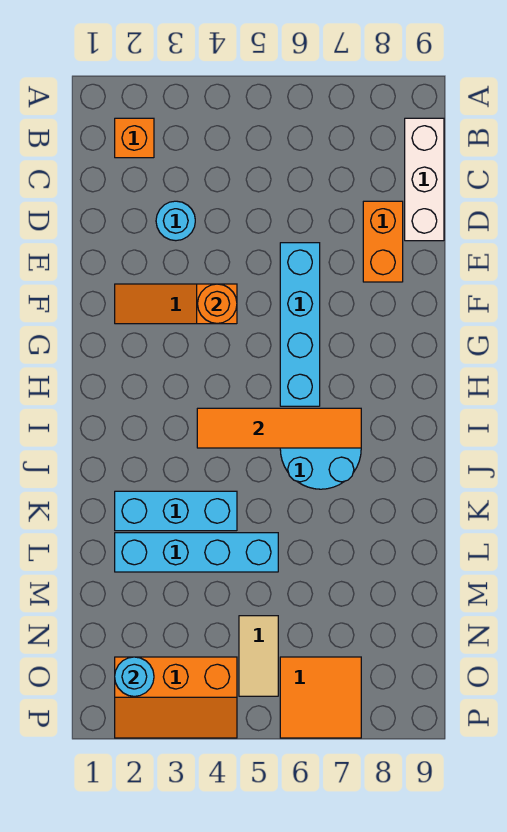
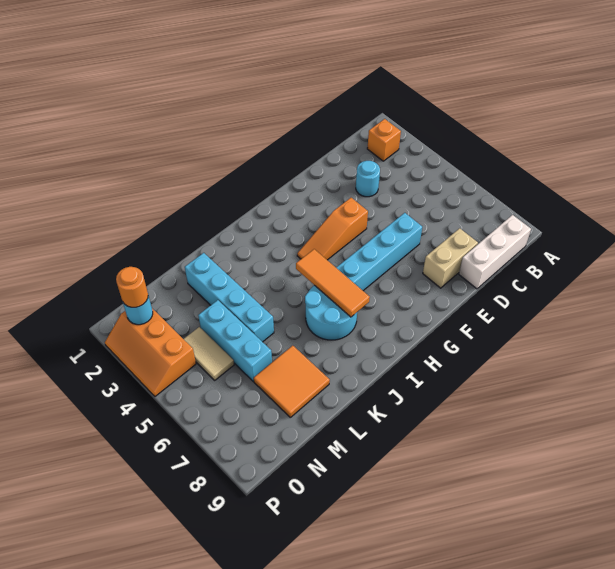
orange 1x2 brick [363,201,403,282] -> tan 1x2 brick [423,228,478,288]
orange 1x3 slope [115,284,237,324] -> orange 1x3 slope turned to [297,198,368,260]
orange 1x1 round brick [198,284,237,324] -> orange 1x1 round brick moved to [116,267,148,307]
orange 1x4 tile [197,408,361,448] -> orange 1x3 tile [296,249,370,317]
cyan 1x3 brick [115,491,237,531] -> cyan 1x3 brick moved to [198,300,272,381]
tan 1x2 tile [239,616,278,696] -> tan 1x2 tile turned to [184,327,234,380]
orange 2x2 tile [280,657,361,738] -> orange 2x2 tile moved to [254,346,330,417]

